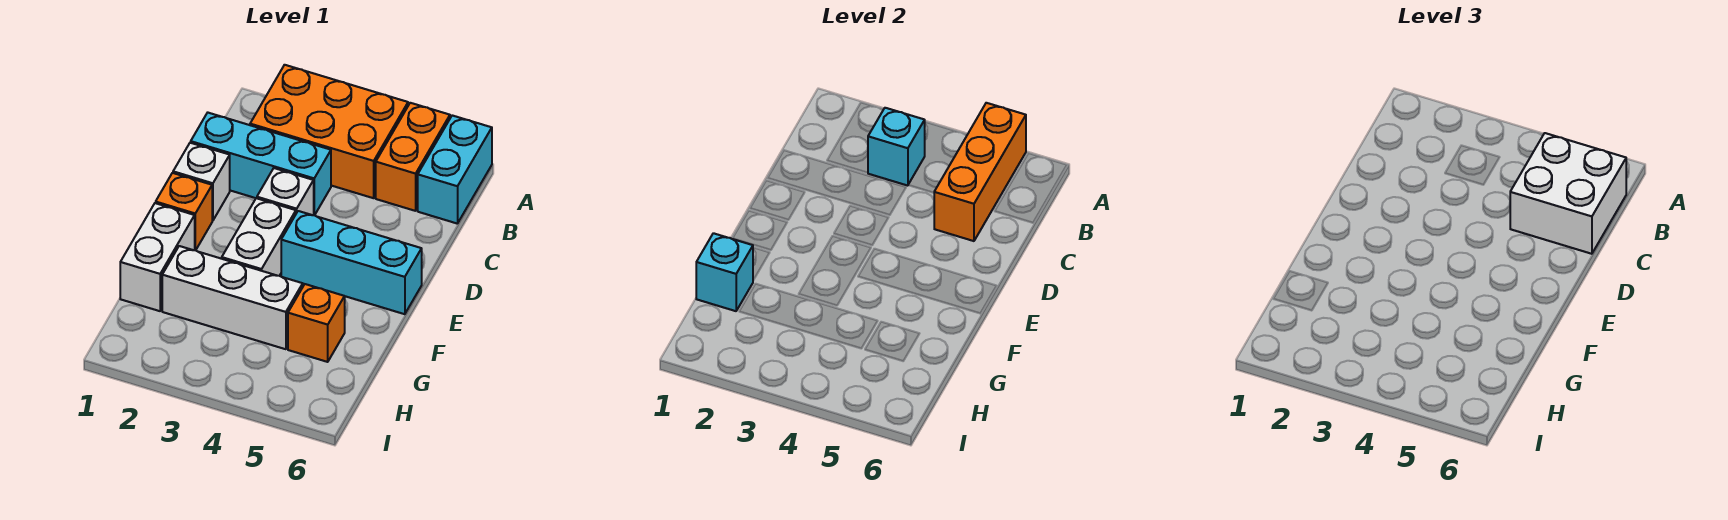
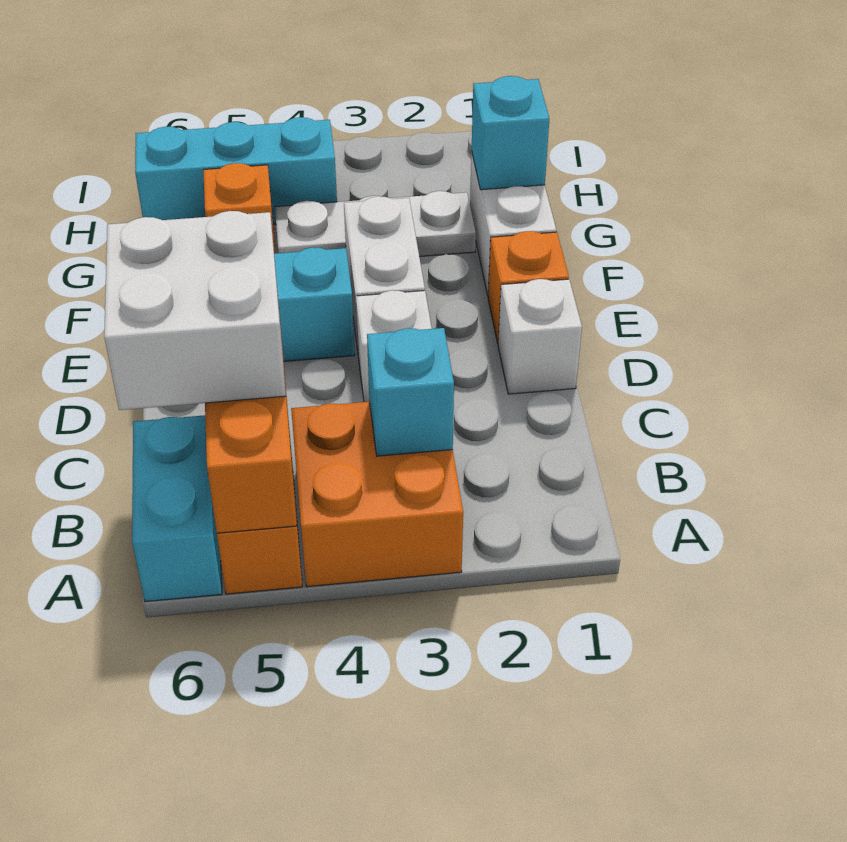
orange 2x3 brick [250,65,408,198] -> orange 2x2 brick [291,402,463,587]
cyan 1x3 brick [191,113,331,215] -> cyan 1x3 brick moved to [135,117,337,224]
white 1x3 brick [162,246,303,349] -> white 1x3 plate [275,191,476,257]

